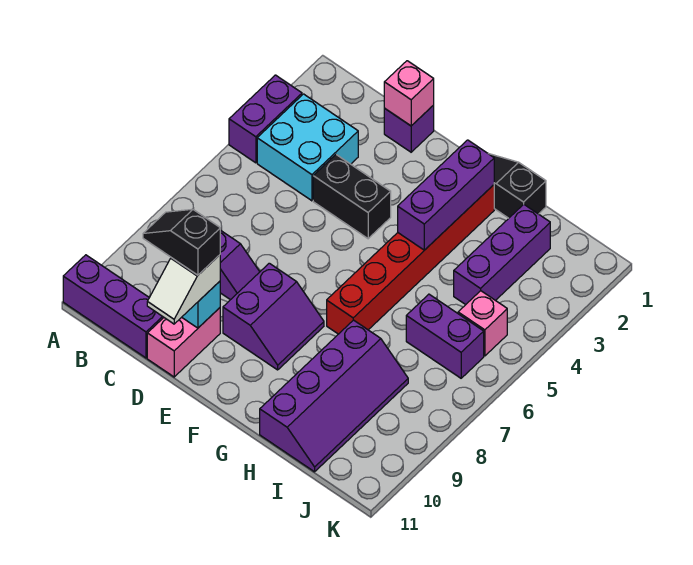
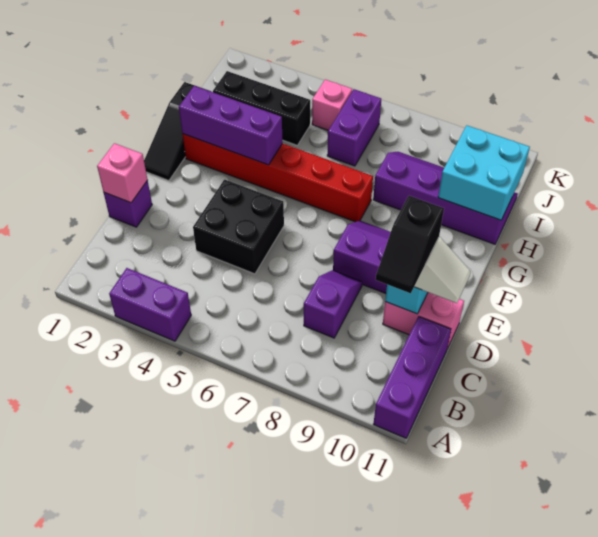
cyan 2x2 brick [257,94,358,201] -> cyan 2x2 brick moved to [438,125,530,220]
black 1x2 brick [313,155,391,239] -> black 2x2 brick [193,180,284,274]
purple 1x3 brick [454,204,550,305] -> black 1x3 brick [213,71,310,145]

